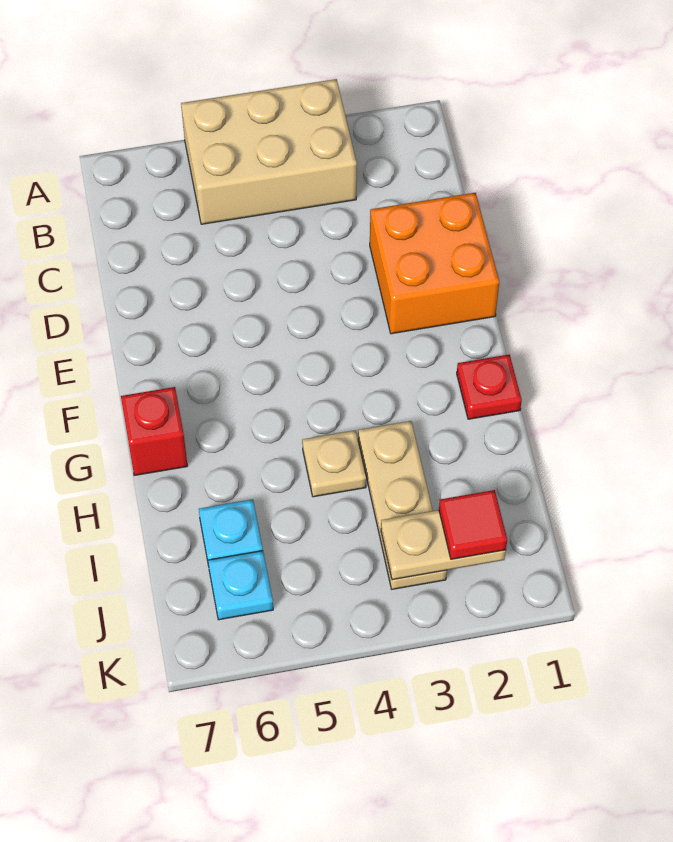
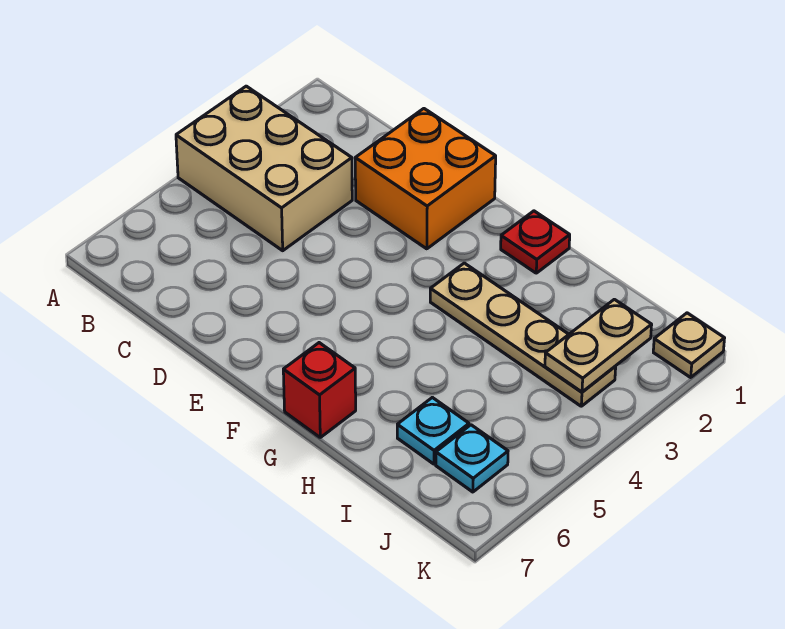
tan 2x3 brick [181,79,357,224] -> tan 2x3 brick turned to [176,86,352,251]
tan 1x3 plate [358,421,447,589] -> tan 1x4 plate [430,263,616,406]
tan 1x1 plate [302,430,366,497] -> tan 1x1 plate moved to [653,313,725,377]
red 1x1 tile [439,490,507,559] -> none

